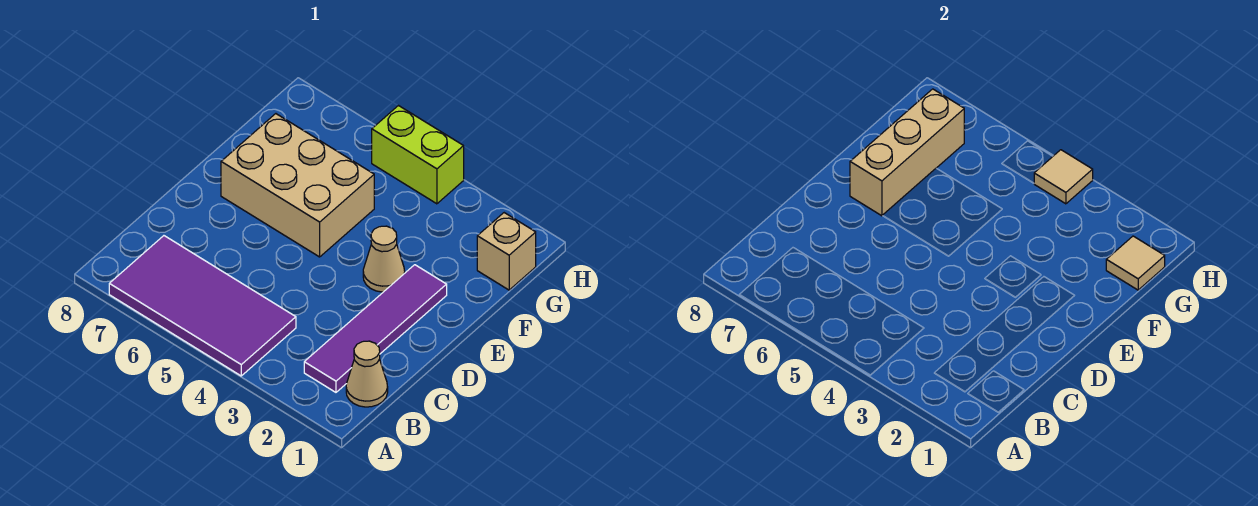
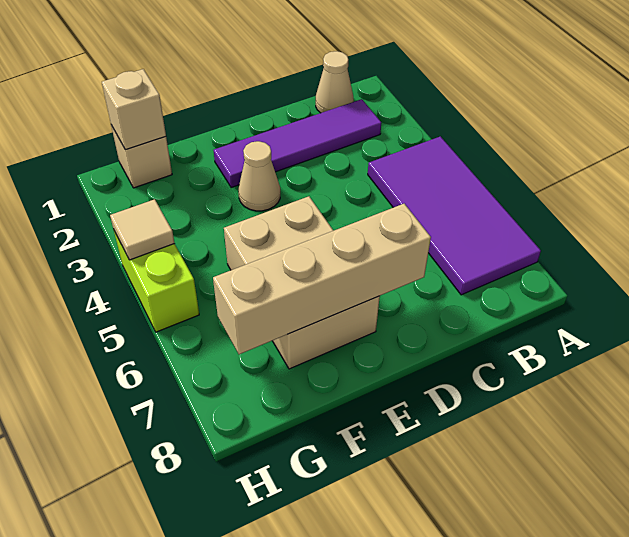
tan 1x3 brick [850,89,964,216] -> tan 1x4 brick [213,204,431,354]
tan 1x1 tile [1106,236,1165,290] -> tan 1x1 brick [102,69,166,150]

